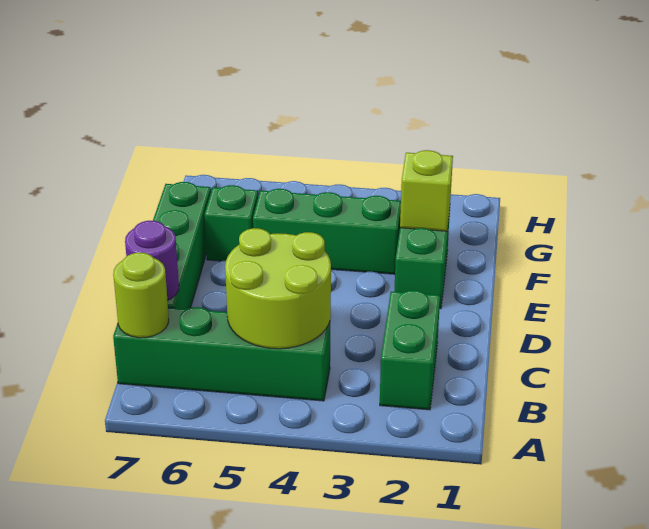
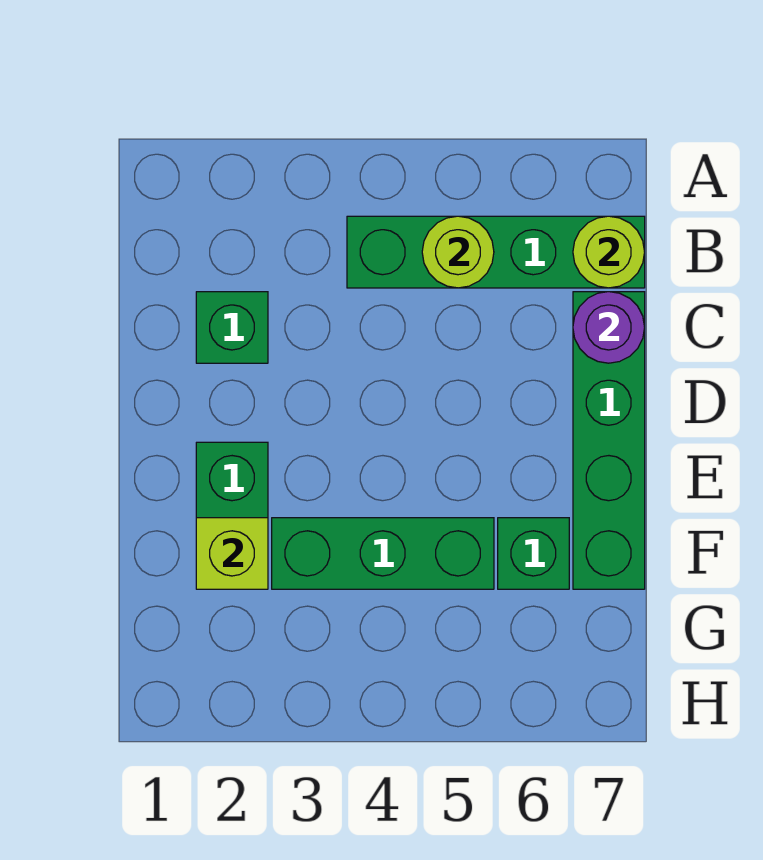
green 1x2 brick [380,290,440,410] -> green 1x1 brick [196,292,268,363]
lime 2x2 round brick [225,228,331,349] -> lime 1x1 round brick [422,216,494,288]

